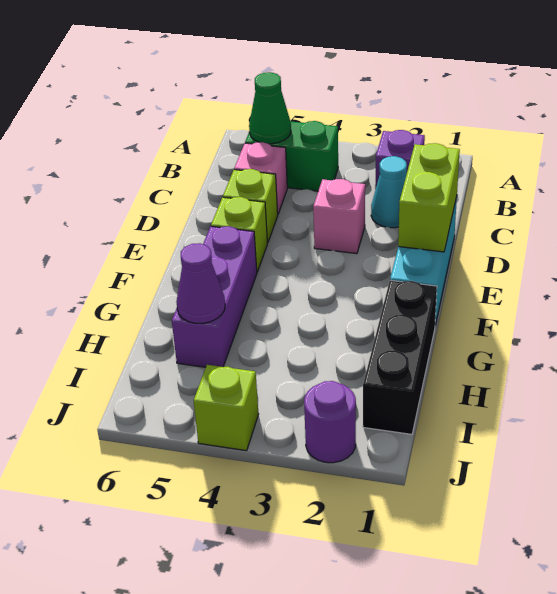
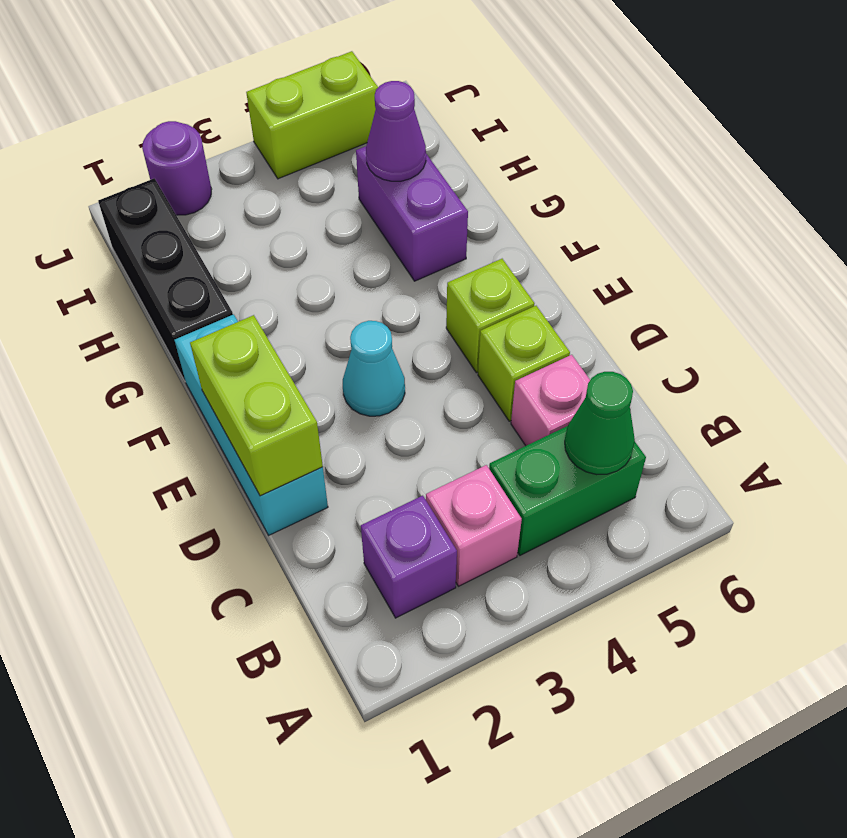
cyan 1x1 cone [371,156,407,228] -> cyan 1x1 cone moved to [343,321,405,416]
pink 1x1 brick [313,179,365,254] -> pink 1x1 brick moved to [426,465,522,586]
purple 1x3 brick [172,226,257,367] -> purple 1x2 brick [356,146,468,281]
lime 1x1 brick [194,365,259,451] -> lime 1x2 brick [246,51,378,179]

